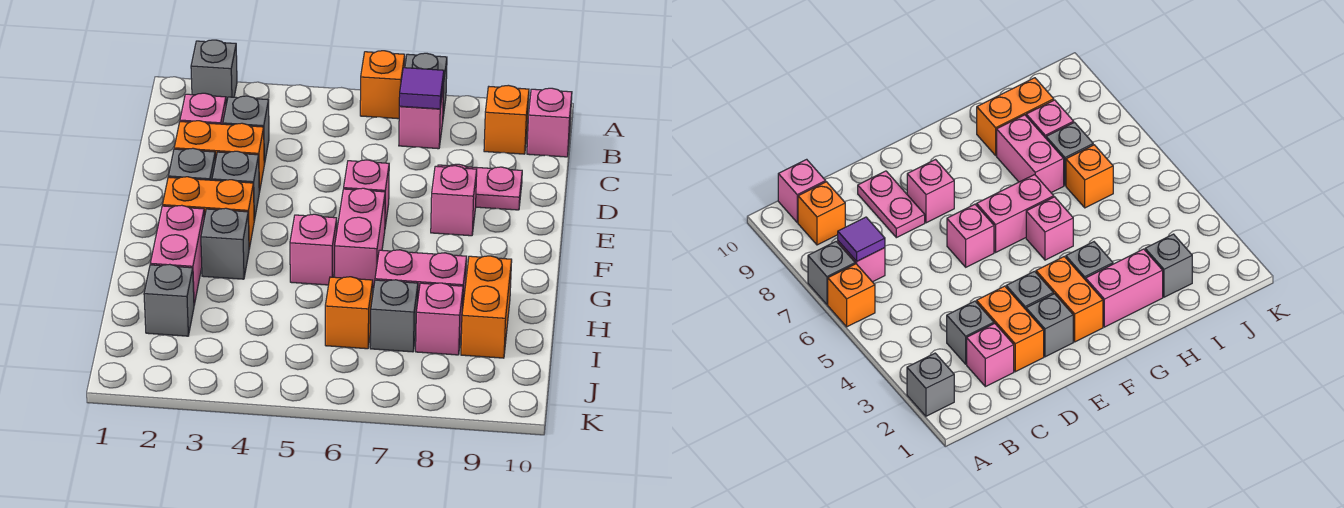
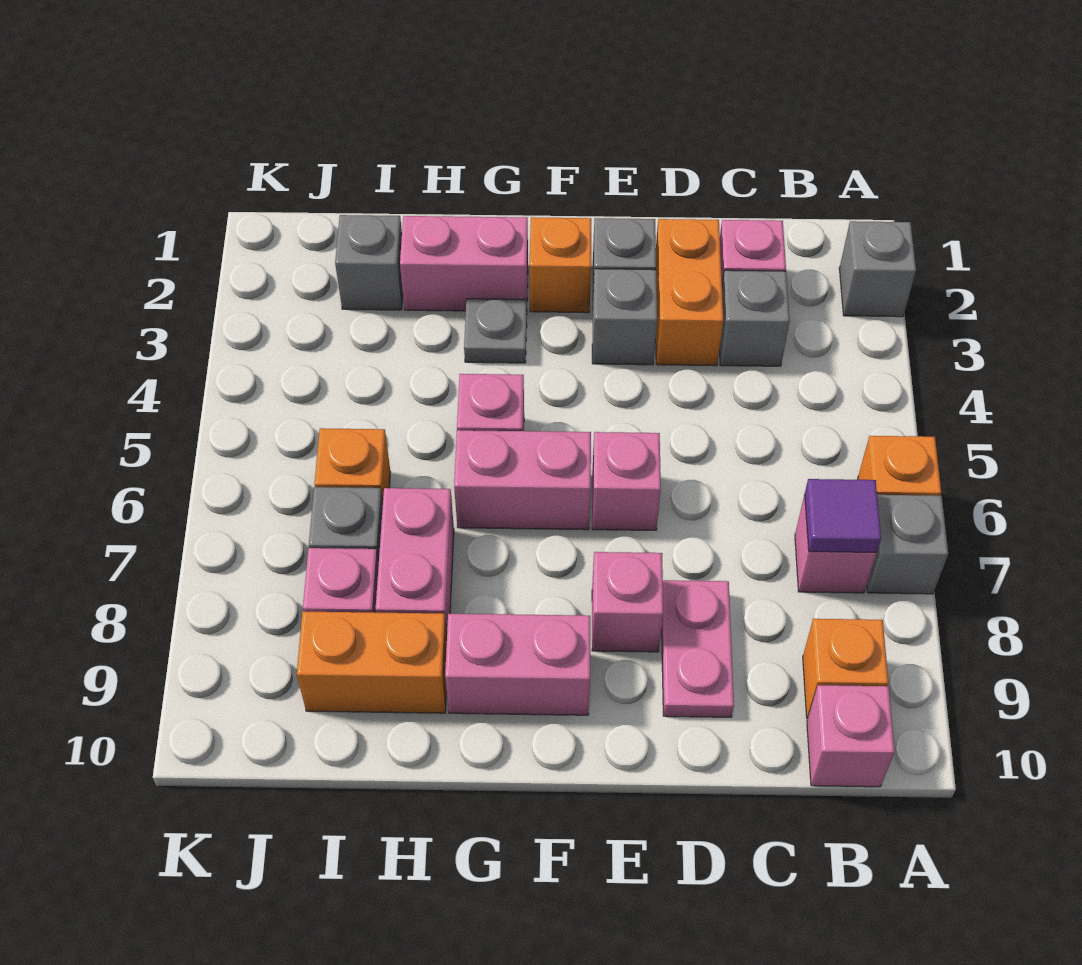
orange 1x2 brick [163,177,254,249] -> orange 1x1 brick [530,217,591,313]
none -> pink 1x2 brick [445,614,590,715]
grey 1x1 brick [201,208,249,279] -> grey 1x1 plate [464,299,527,363]

